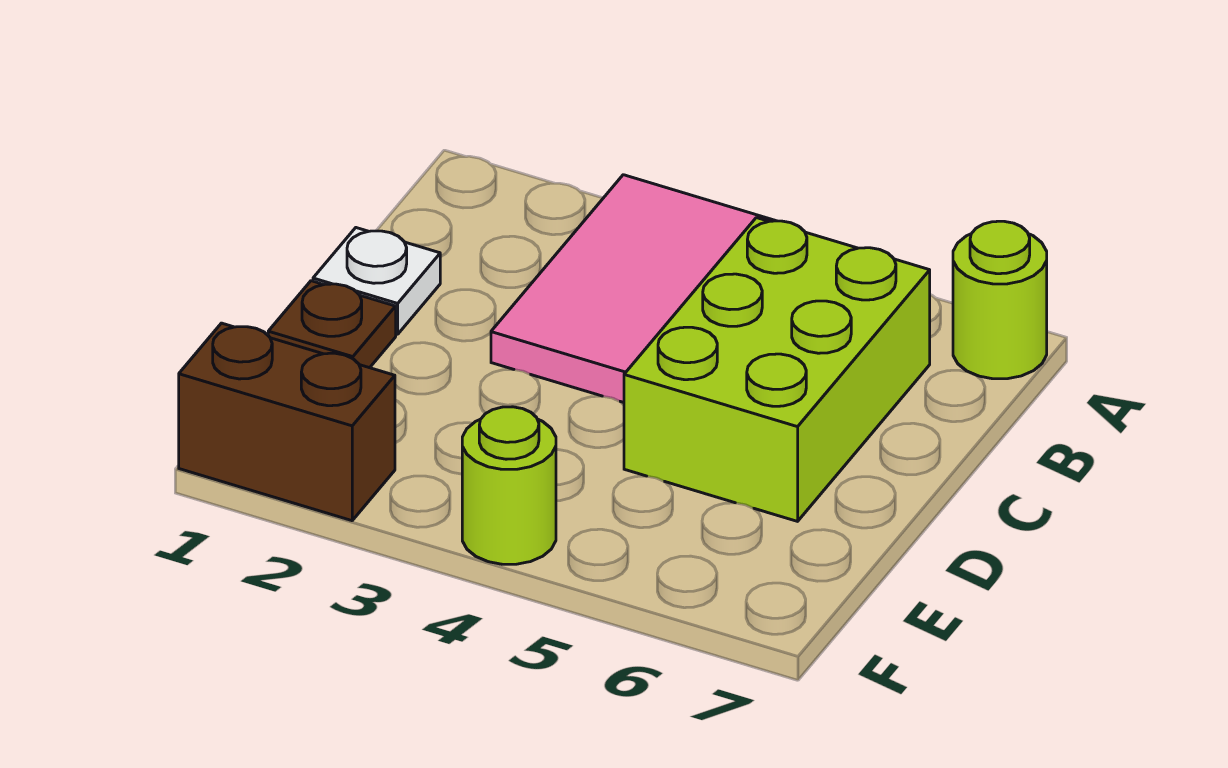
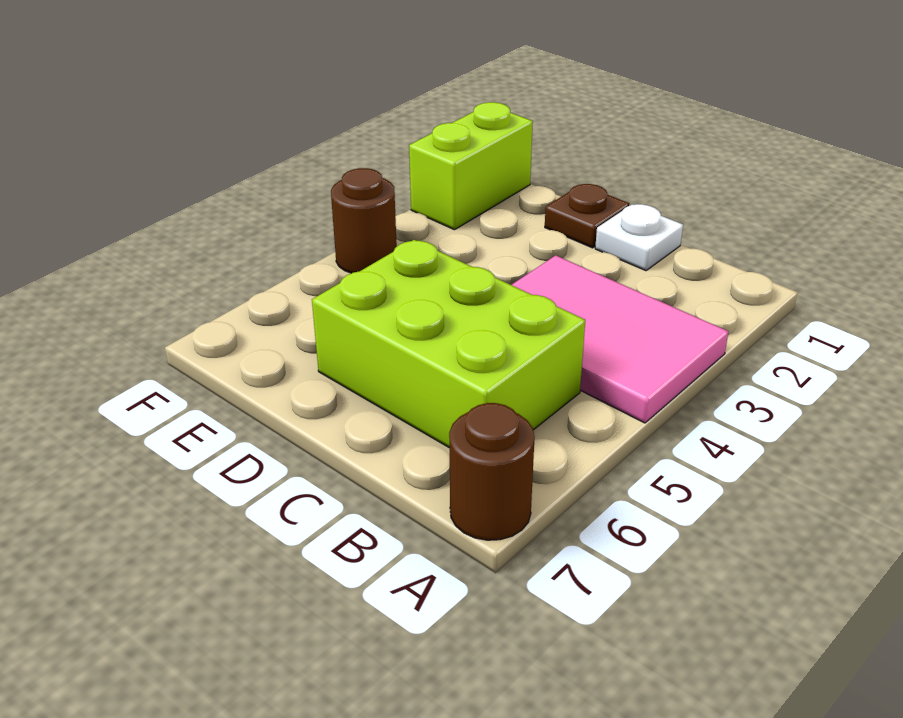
lime 1x1 round brick [953,221,1047,379] -> brown 1x1 round brick [449,403,535,540]
brown 1x2 brick [179,323,395,521] -> lime 1x2 brick [409,102,533,230]
lime 1x1 round brick [462,407,556,564] -> brown 1x1 round brick [331,168,397,273]

